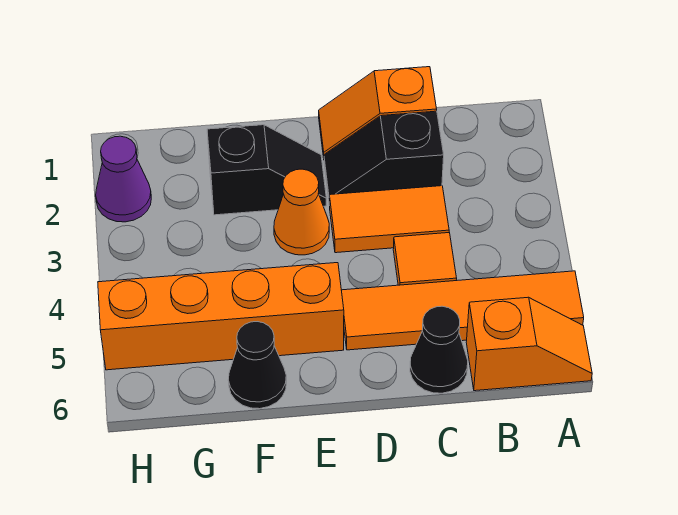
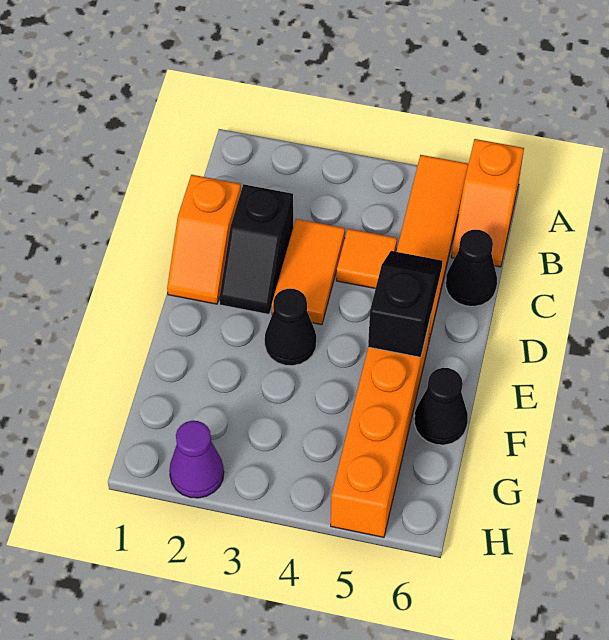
orange 1x2 slope [466,297,592,391] -> orange 1x2 slope turned to [451,139,524,267]
black 1x2 slope [207,125,326,215] -> black 1x2 slope moved to [368,251,443,357]
orange 1x1 cone [274,169,329,255] -> black 1x1 cone [265,289,316,366]

